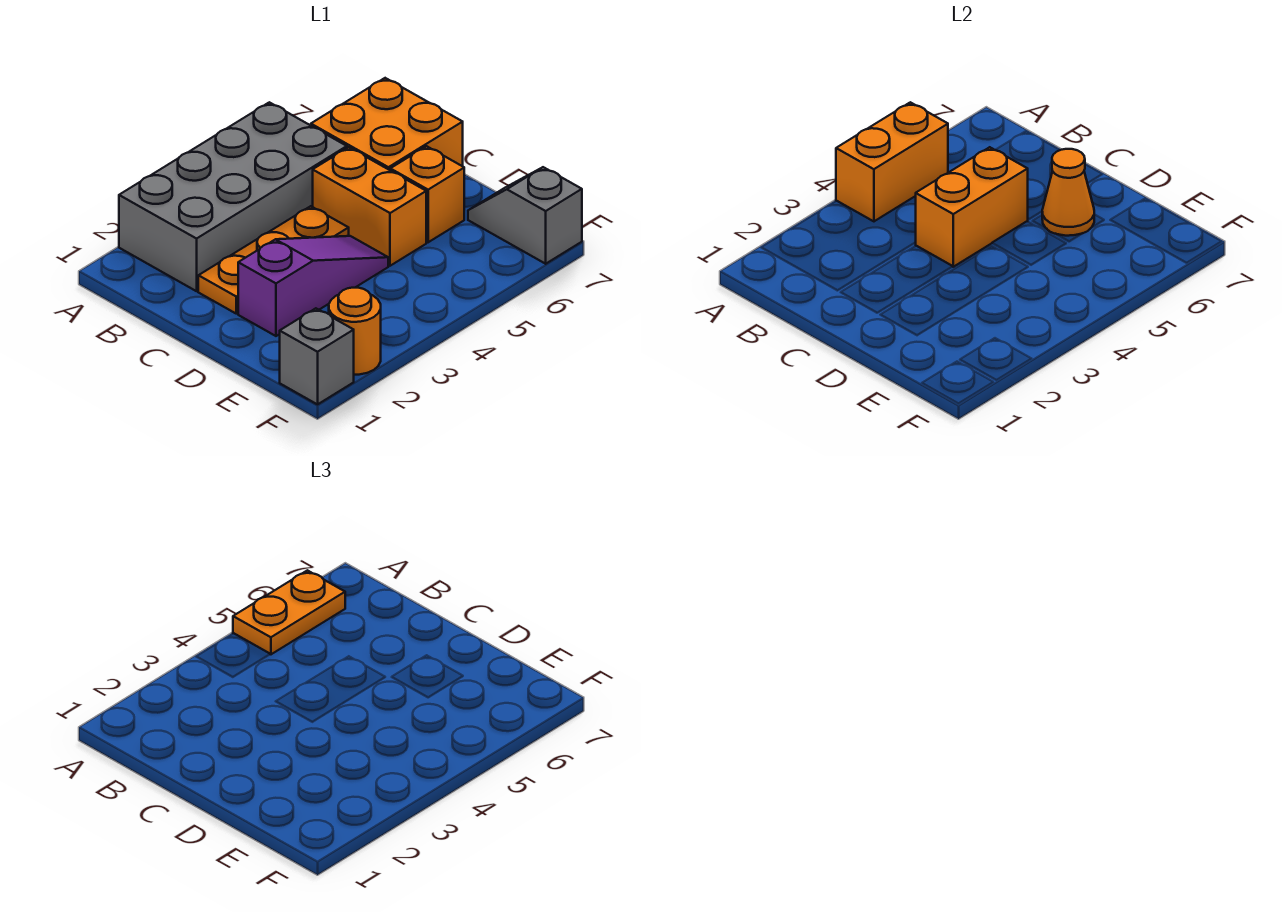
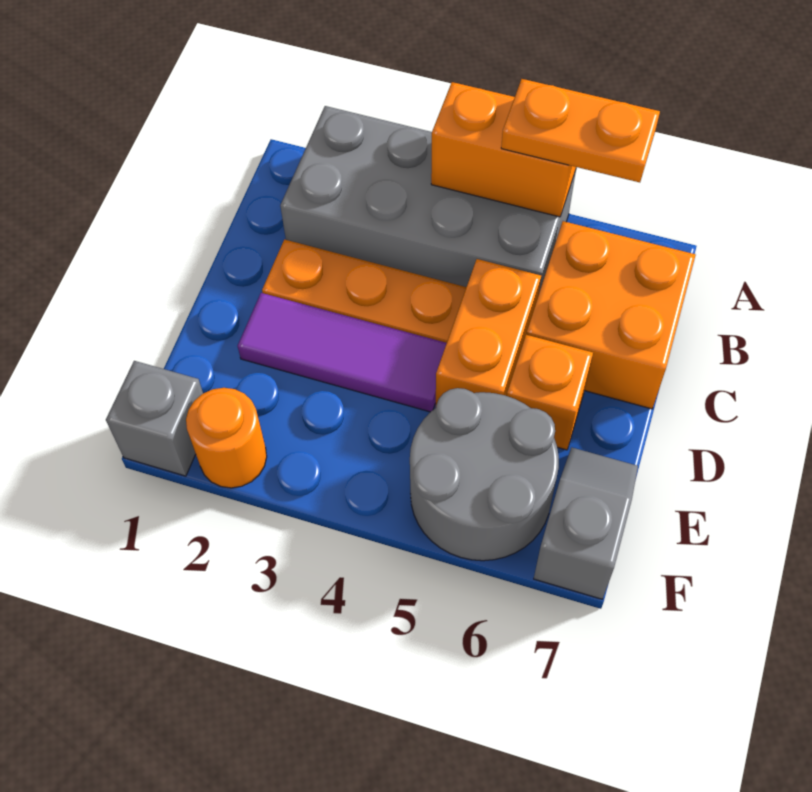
orange 1x2 brick [916,147,1028,267] -> none
purple 1x3 slope [238,236,388,336] -> purple 1x3 tile [238,293,447,412]
orange 1x1 cone [1042,149,1094,236] -> none
none -> grey 2x2 round brick [410,388,559,561]

